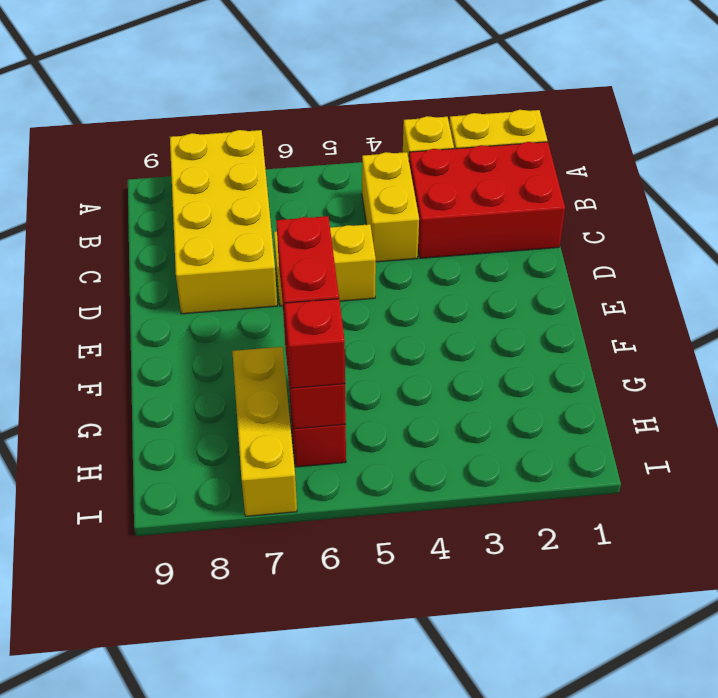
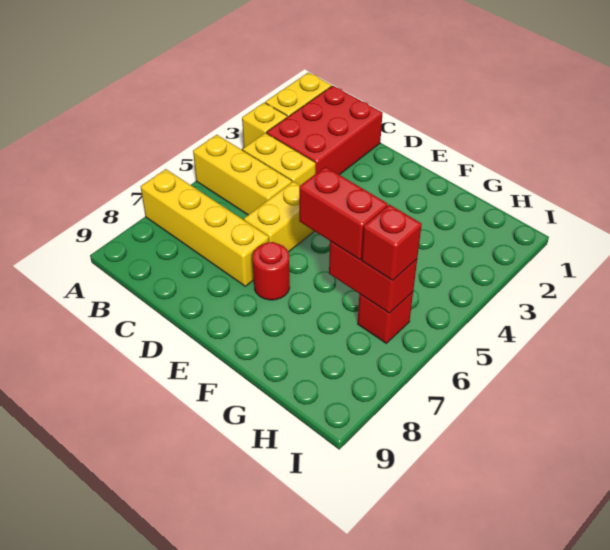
yellow 2x4 brick [170,130,277,314] -> yellow 1x4 brick [141,169,269,286]
none -> red 1x1 round brick [253,242,290,300]
yellow 1x3 brick [232,347,297,516] -> yellow 1x3 brick moved to [193,135,292,215]

